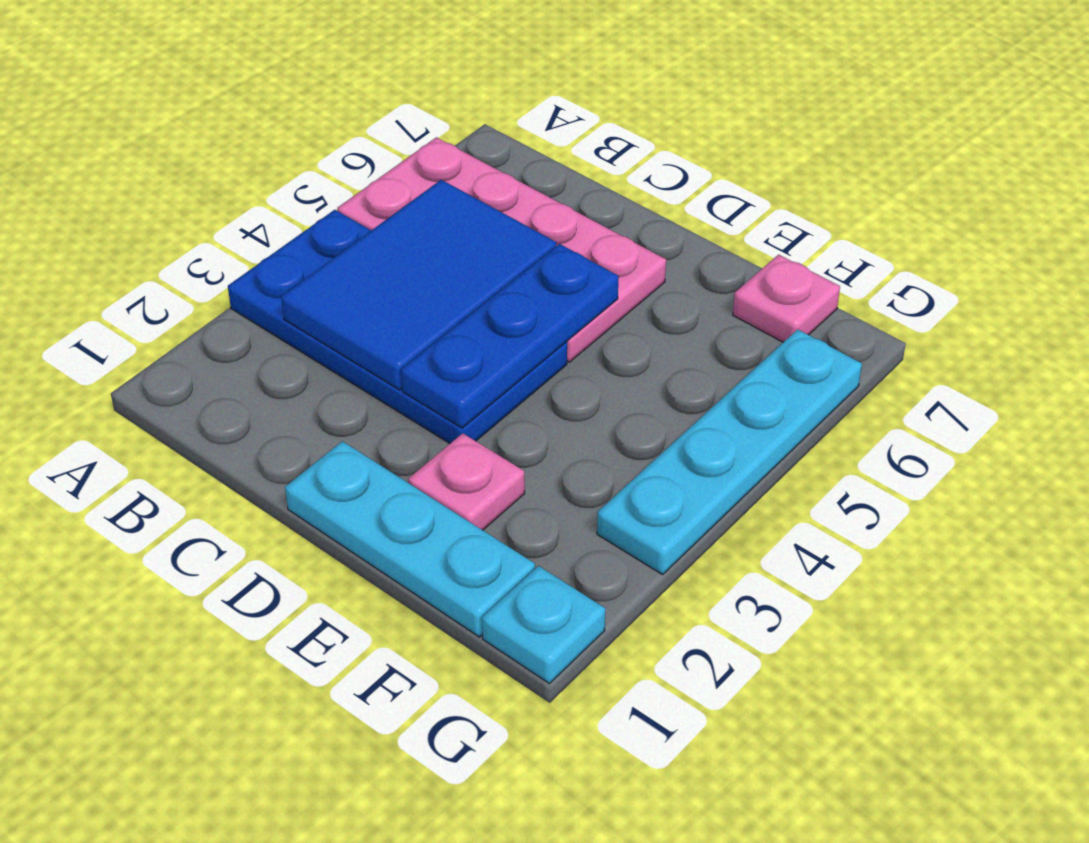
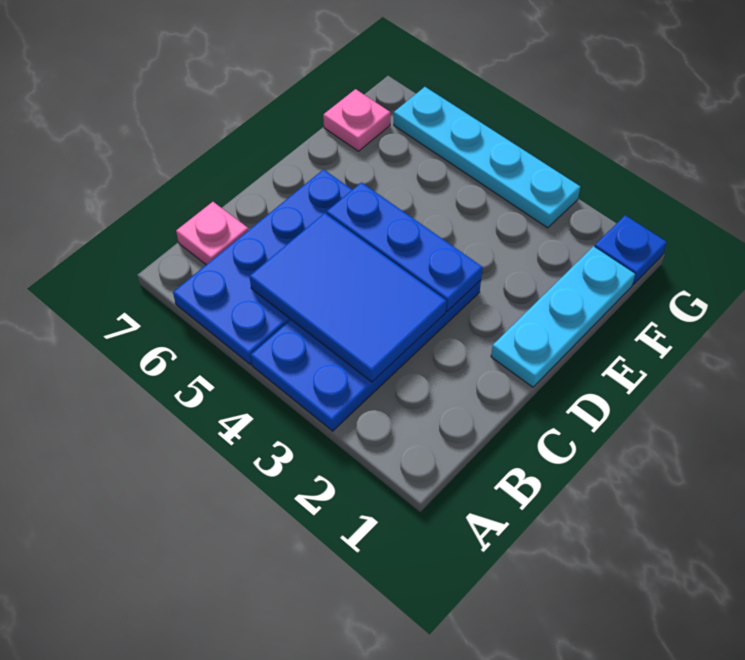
pink 2x4 plate [337,137,666,362] -> blue 2x4 plate [173,169,352,365]
pink 1x1 plate [408,433,525,530] -> pink 1x1 plate moved to [176,202,248,265]
cyan 1x1 plate [482,566,605,684] -> blue 1x1 plate [595,215,667,285]

